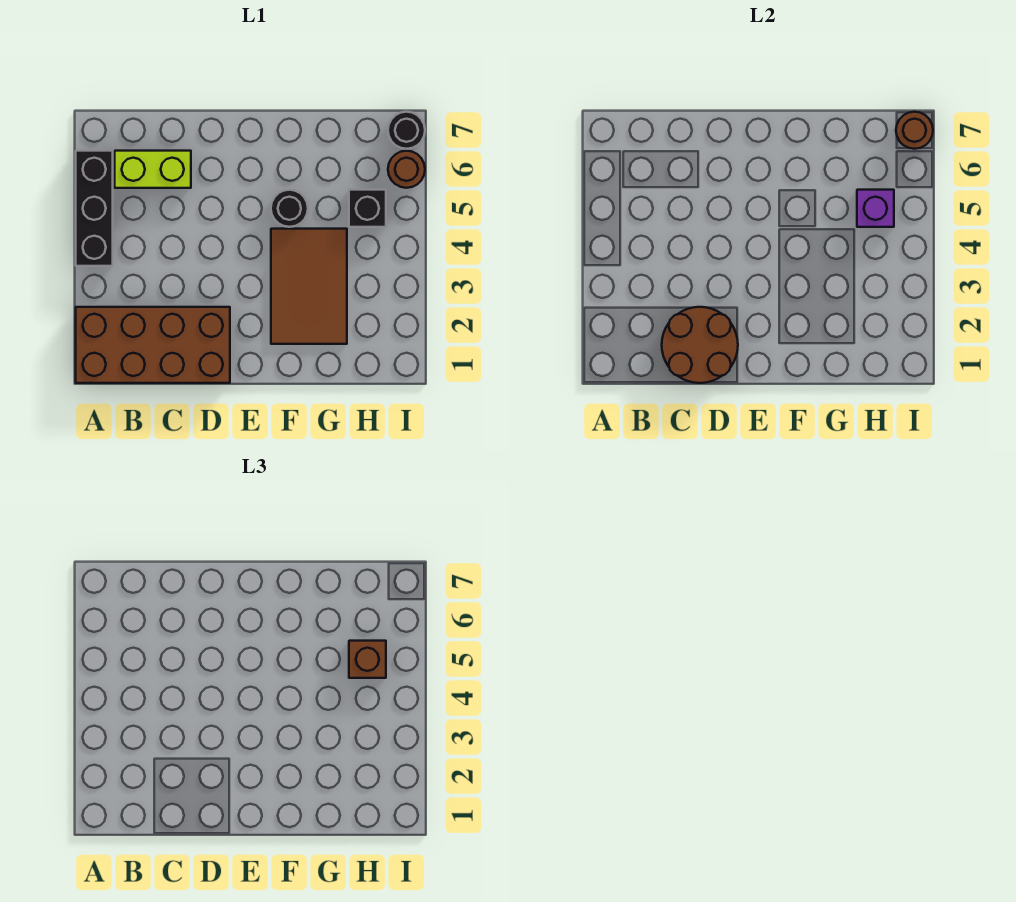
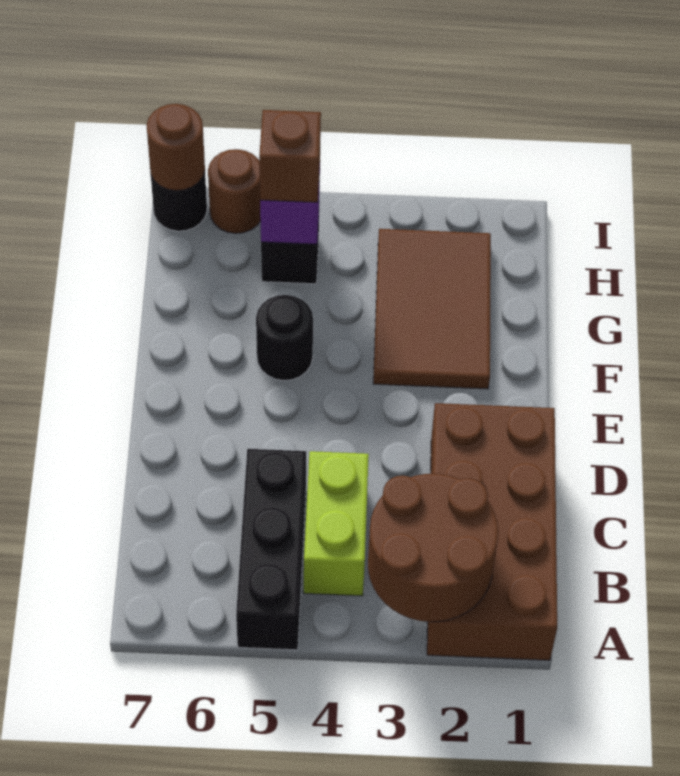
black 1x3 brick [76,151,113,266] -> black 1x3 brick turned to [236,449,306,650]
lime 1x2 brick [115,151,191,188] -> lime 1x2 brick moved to [304,451,369,596]
brown 2x2 round brick [662,307,738,383] -> brown 2x2 round brick moved to [368,474,498,622]
brown 2x3 tile [271,229,347,344] -> brown 2x3 tile turned to [373,229,491,389]

